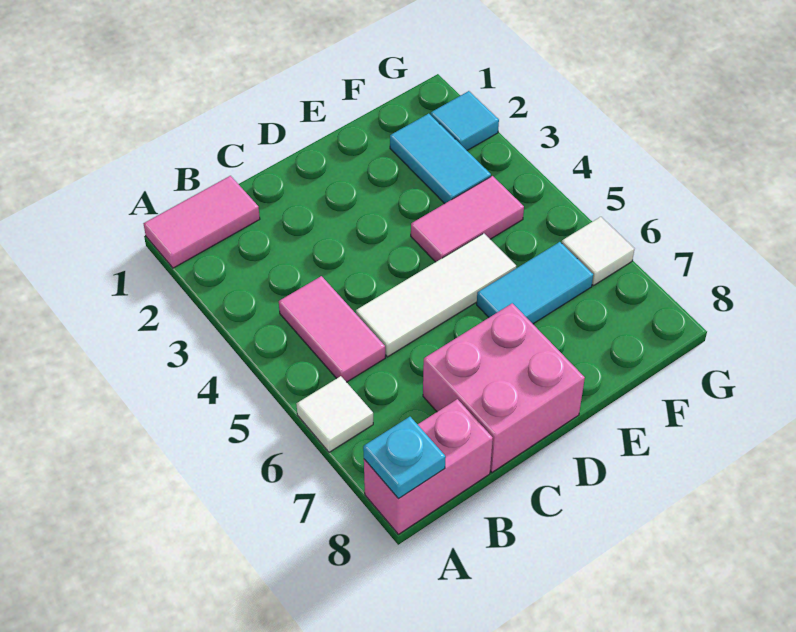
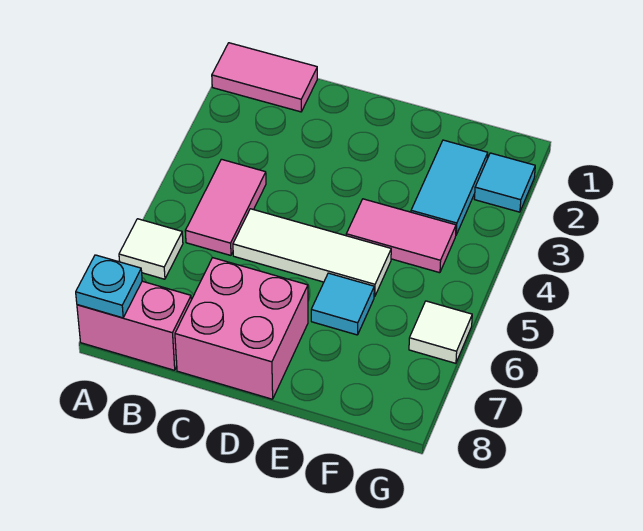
cyan 1x2 tile [477,242,593,324] -> cyan 1x1 tile [311,273,374,335]

